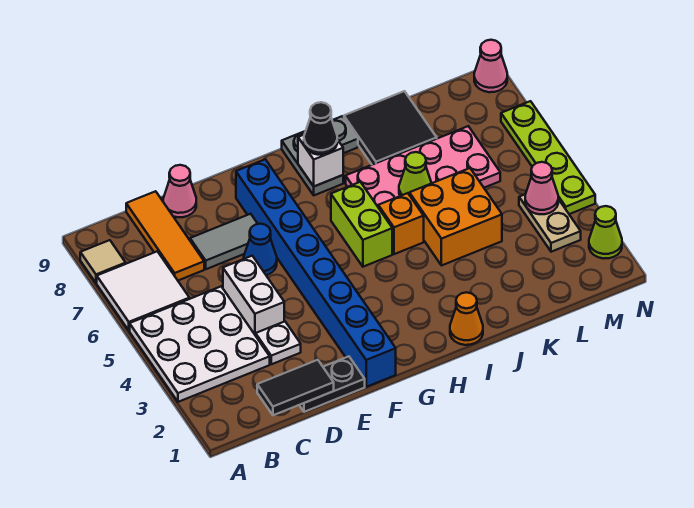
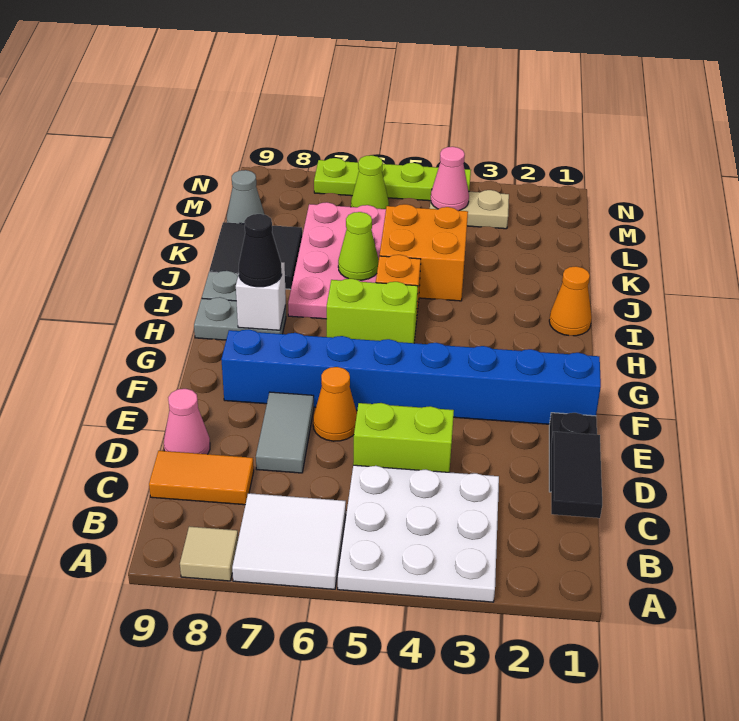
orange 1x3 tile [126,191,204,280] -> orange 1x2 tile [149,451,254,505]
white 1x1 plate [256,321,301,364] -> none
white 1x2 brick [223,256,284,336] -> lime 1x2 brick [353,403,454,472]
blue 1x1 cone [244,224,277,275] -> orange 1x1 cone [313,367,357,441]
none -> grey 1x1 cone [227,170,264,224]
lime 1x1 cone [589,206,622,259] -> lime 1x1 cone moved to [351,155,389,209]
pink 1x1 cone [474,40,507,92] -> none

